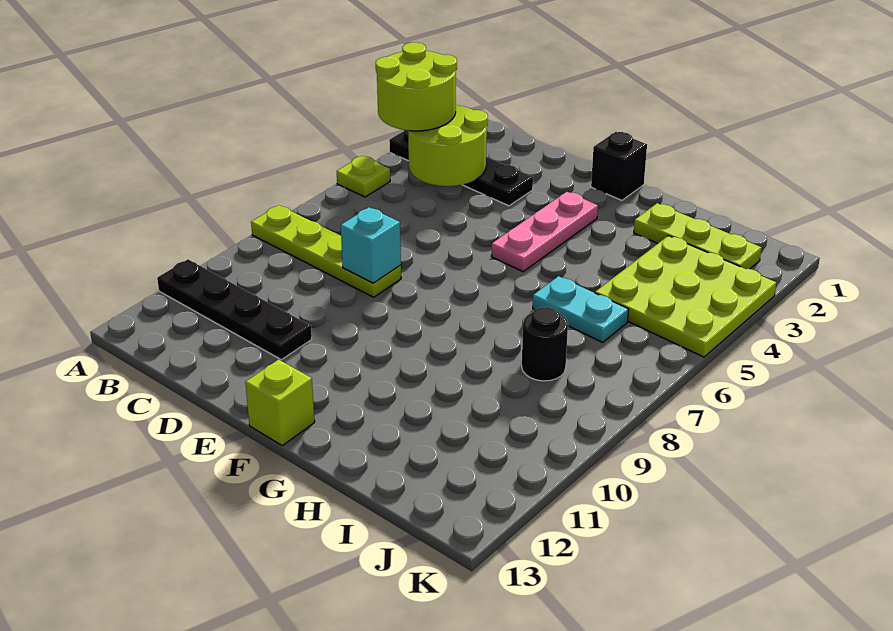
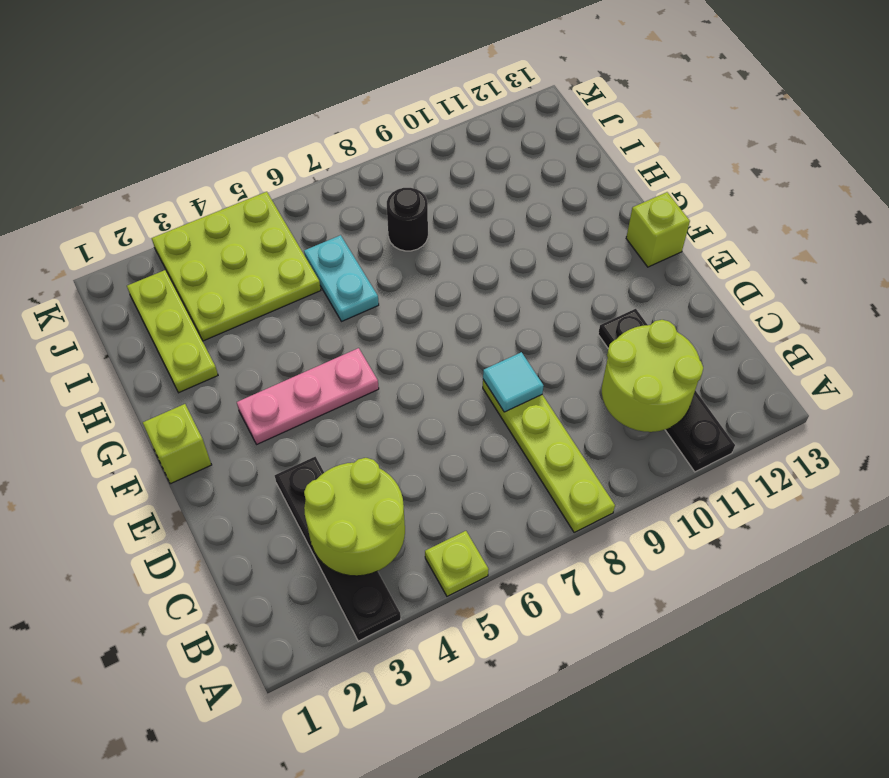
lime 2x2 round brick [376,42,457,131] -> lime 2x2 round brick moved to [602,320,703,432]
cyan 1x1 brick [341,207,401,283] -> cyan 1x1 tile [483,352,544,412]
black 1x1 brick [591,132,647,200] -> lime 1x1 brick [143,404,211,484]

